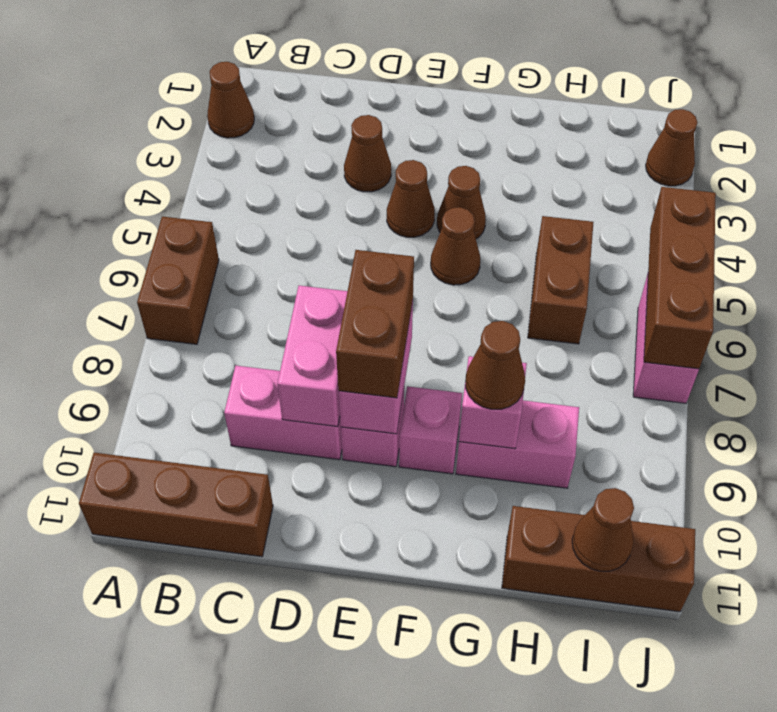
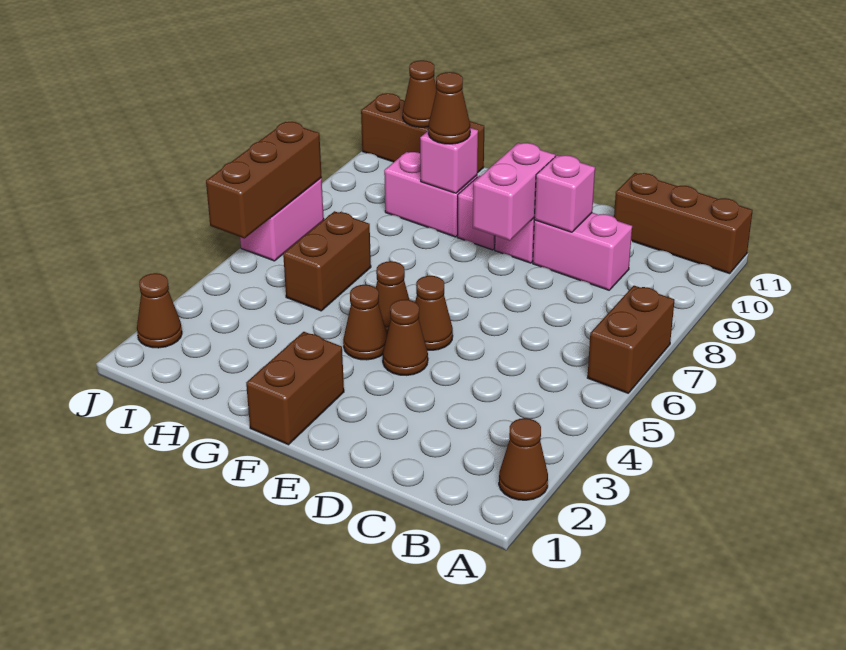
brown 1x1 cone [344,115,391,192] -> brown 1x1 cone moved to [415,276,453,350]
pink 1x2 brick [277,286,347,427] -> pink 1x1 brick [534,155,595,232]
brown 1x2 brick [336,250,414,398] -> brown 1x2 brick moved to [246,332,344,445]

